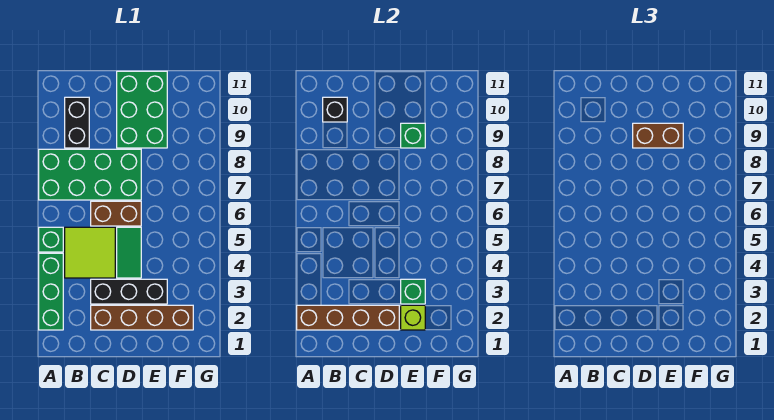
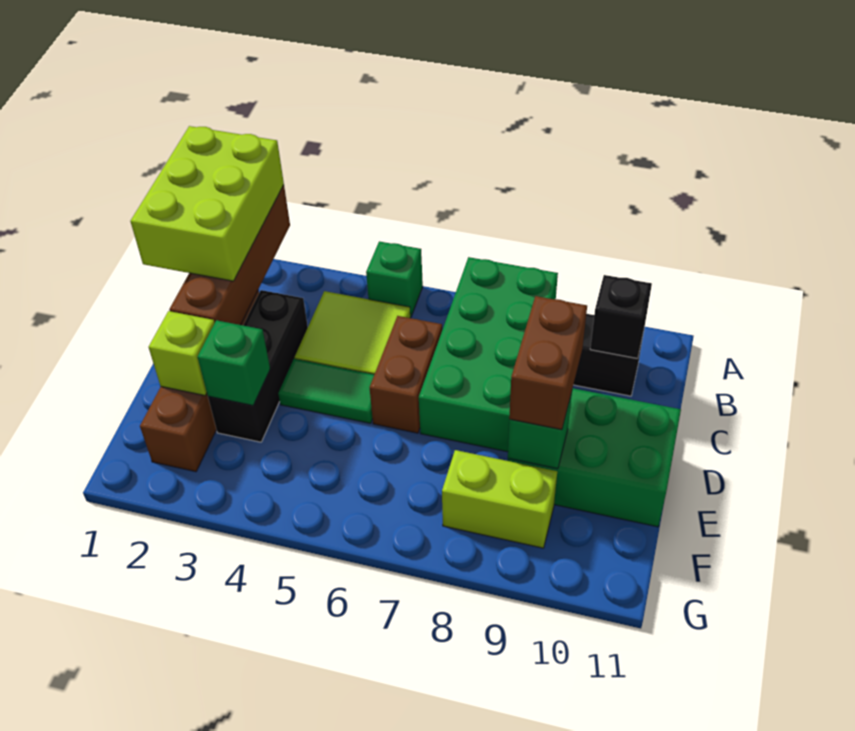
none -> lime 2x3 brick [130,126,284,281]
green 1x3 brick [39,253,63,330] -> none
none -> lime 1x2 brick [442,450,557,548]

